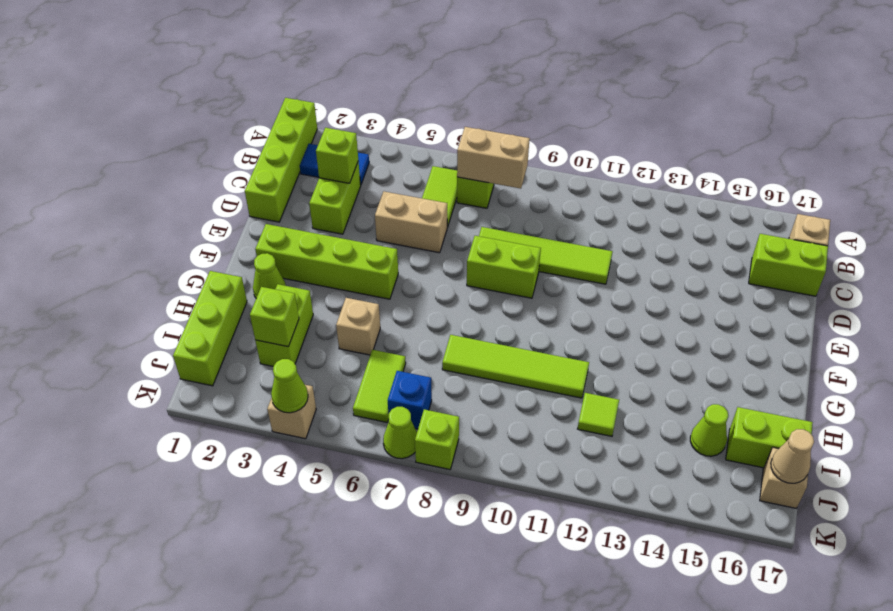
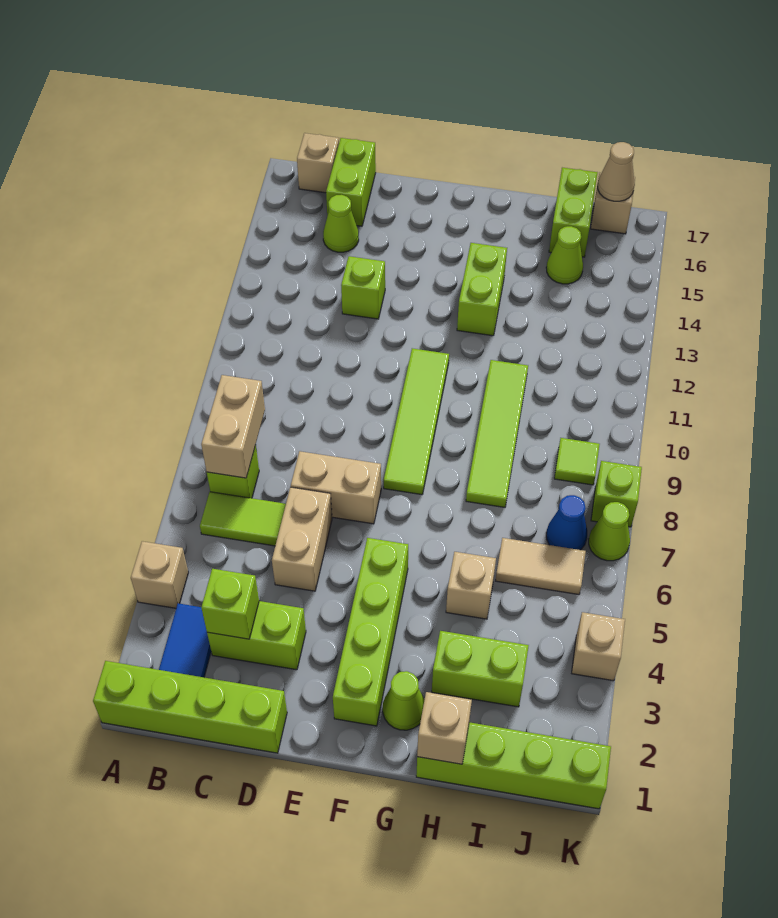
none -> tan 1x1 brick [131,541,188,608]
none -> tan 1x2 brick [291,451,381,524]
lime 1x4 tile [479,227,613,284] -> lime 1x4 tile moved to [384,348,449,495]
lime 1x2 brick [467,236,541,298] -> lime 1x2 brick moved to [457,243,507,336]
lime 1x3 brick [173,271,247,386] -> lime 1x4 brick [416,722,611,809]
none -> tan 1x1 brick [417,692,472,764]
lime 1x1 brick [250,287,299,347] -> lime 1x1 brick moved to [341,256,385,319]
lime 1x2 tile [353,350,406,422] -> tan 1x2 tile [496,538,586,595]
lime 1x1 tile [578,393,619,436] -> lime 1x1 tile moved to [554,438,600,485]
blue 1x1 brick [388,371,432,429] -> blue 1x1 cone [546,495,587,550]
lime 1x1 cone [271,359,308,413] -> lime 1x1 cone moved to [323,195,359,252]

